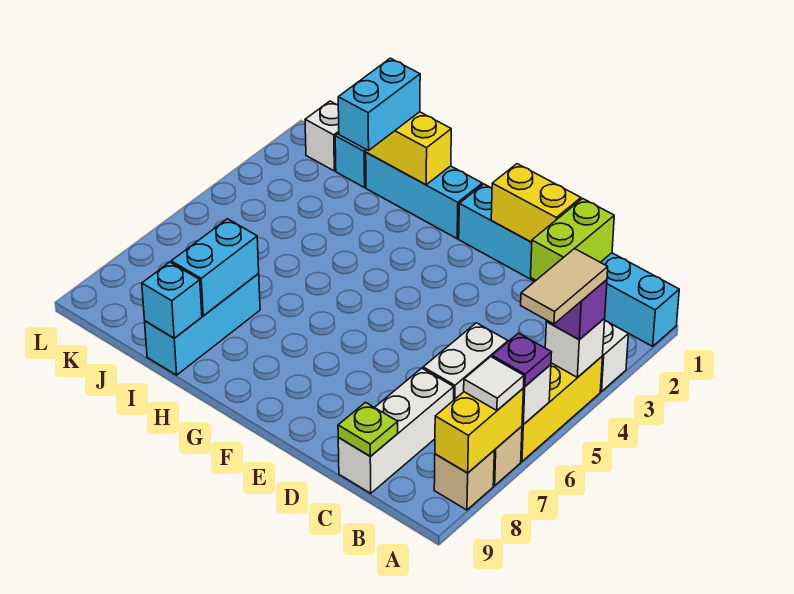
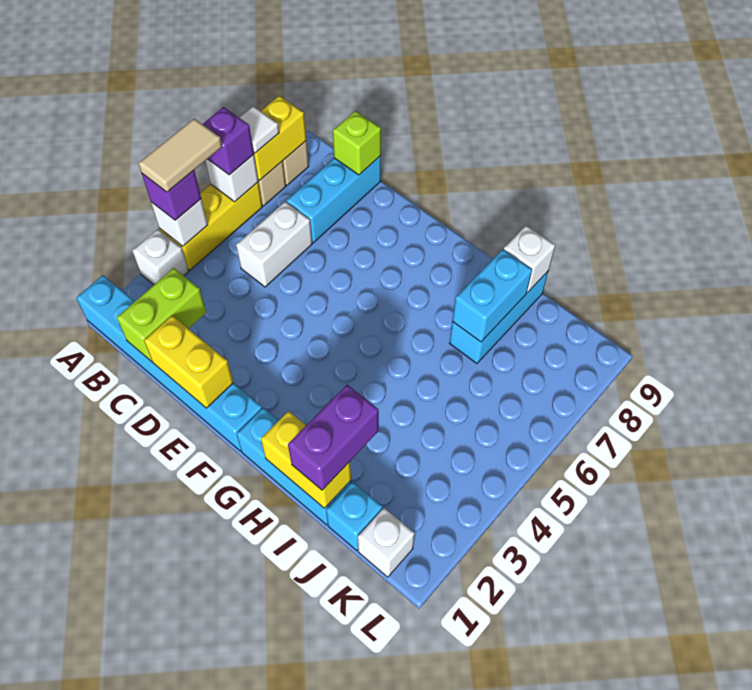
purple 1x1 plate [492,333,552,387] -> purple 1x1 brick [203,107,254,175]
white 1x3 brick [338,368,454,493] -> cyan 1x3 brick [287,156,381,243]
lime 1x1 plate [338,402,398,456] -> lime 1x1 brick [333,111,381,175]
cyan 1x2 brick [338,58,420,151] -> purple 1x2 brick [288,385,379,490]
cyan 1x1 brick [142,262,202,338] -> white 1x1 brick [504,226,555,293]

